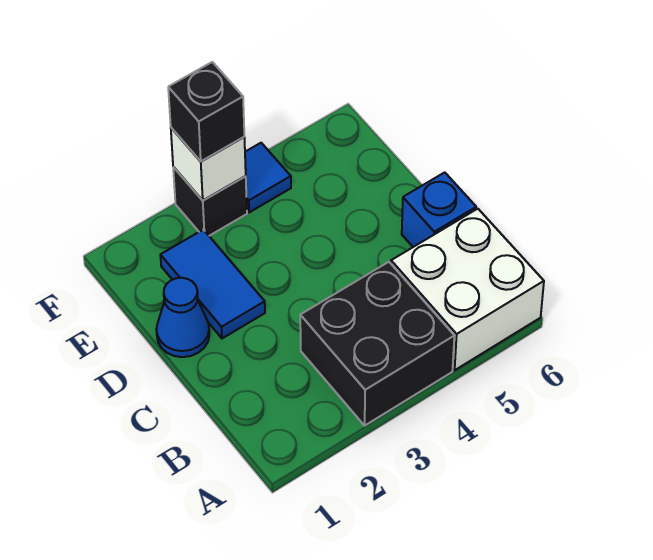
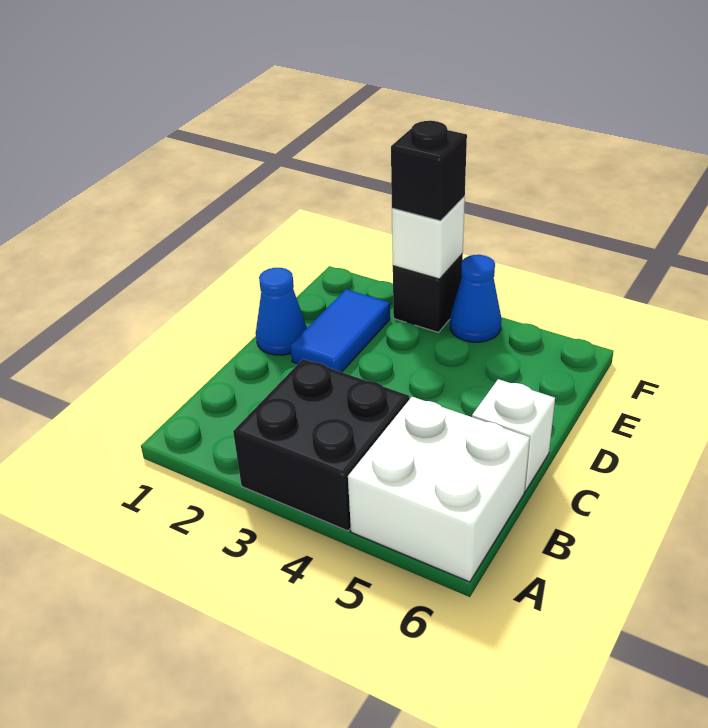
blue 1x1 brick [402,172,476,247] -> white 1x1 brick [472,379,555,491]
blue 1x1 tile [245,143,291,212] -> blue 1x1 cone [450,255,501,342]

